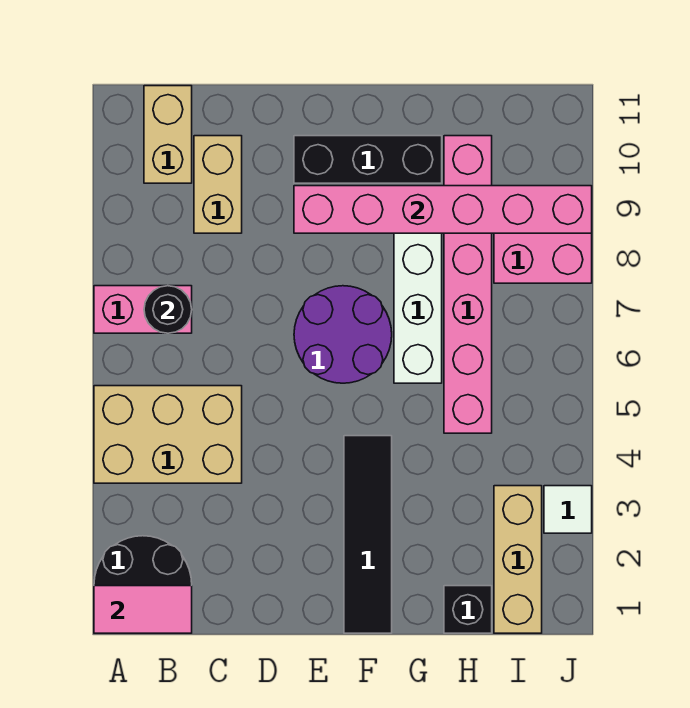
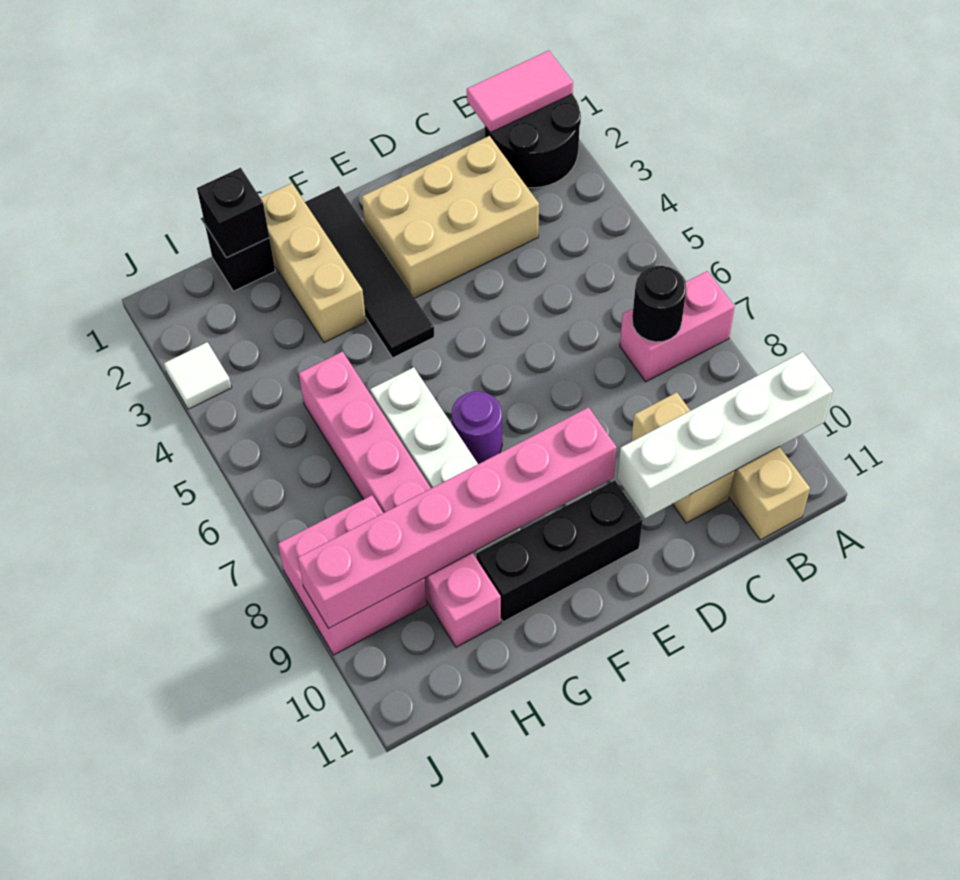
tan 2x3 brick [94,386,242,483] -> tan 2x3 brick moved to [362,136,539,298]
none -> white 1x4 brick [617,352,833,518]
purple 2x2 round brick [294,286,392,383] -> purple 1x1 round brick [452,391,502,464]
none -> black 1x1 brick [197,168,269,258]
tan 1x3 brick [494,486,542,633] -> tan 1x3 brick moved to [261,183,366,343]

